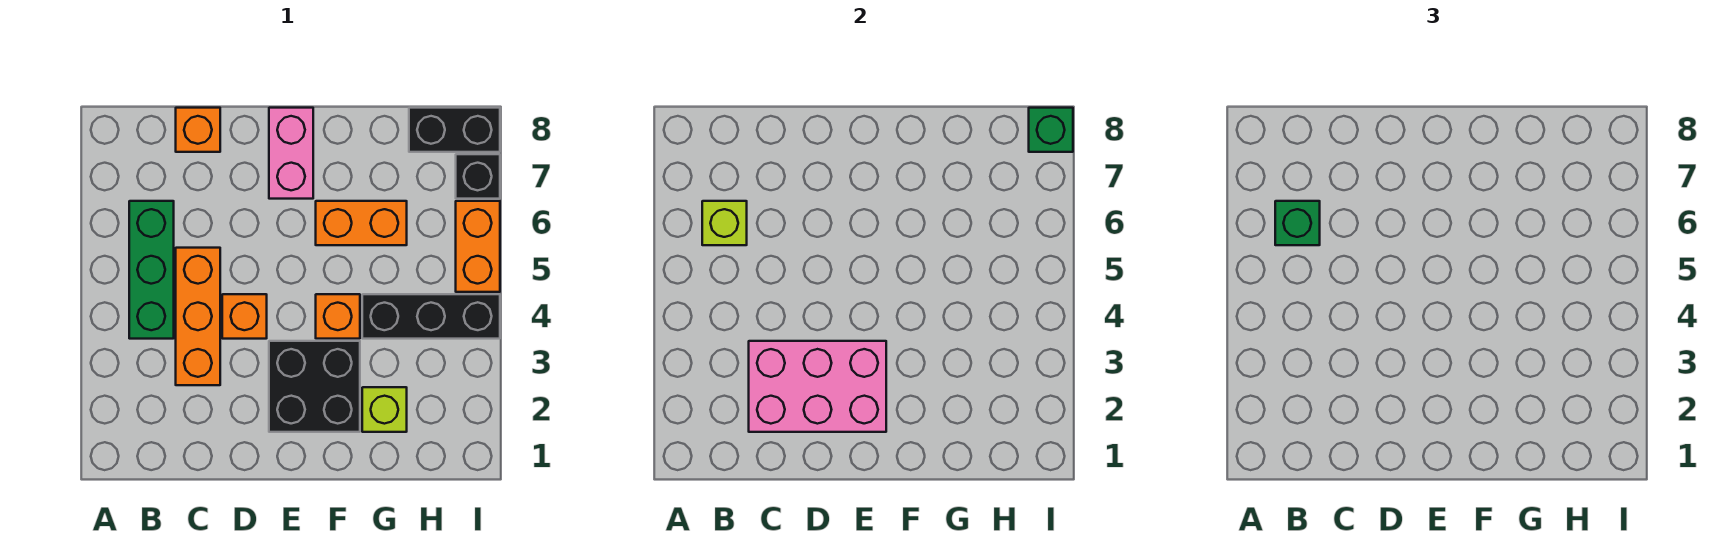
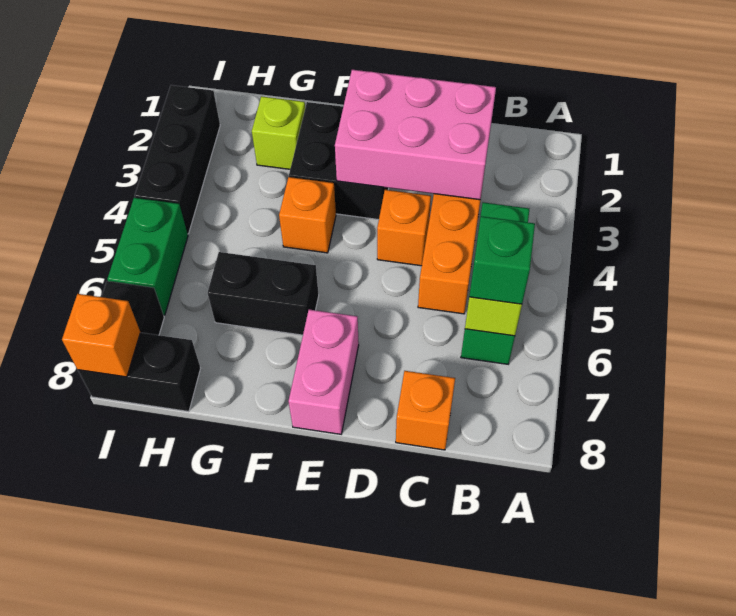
orange 1x2 brick [316,201,407,245] -> black 1x2 brick [208,252,319,335]
black 1x3 brick [362,294,500,339] -> black 1x3 brick turned to [135,85,220,234]
orange 1x2 brick [456,201,500,292] -> green 1x2 brick [107,198,188,315]
green 1x1 brick [1029,108,1073,152] -> orange 1x1 brick [62,294,140,377]

